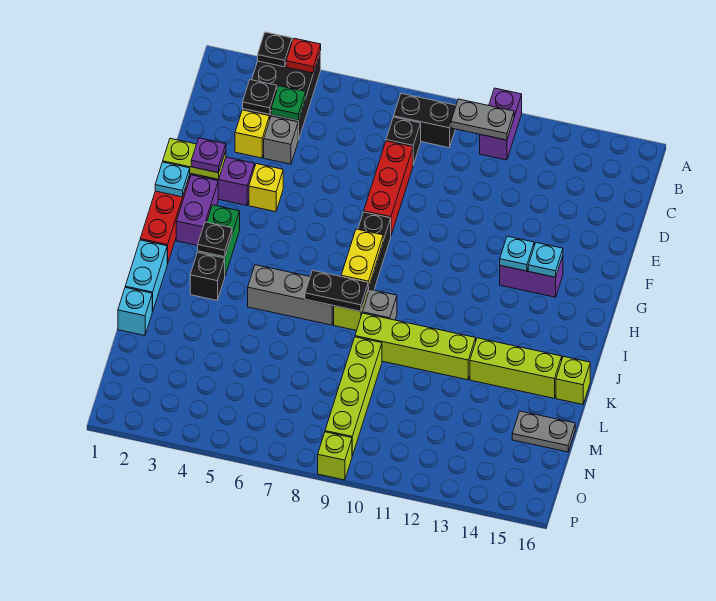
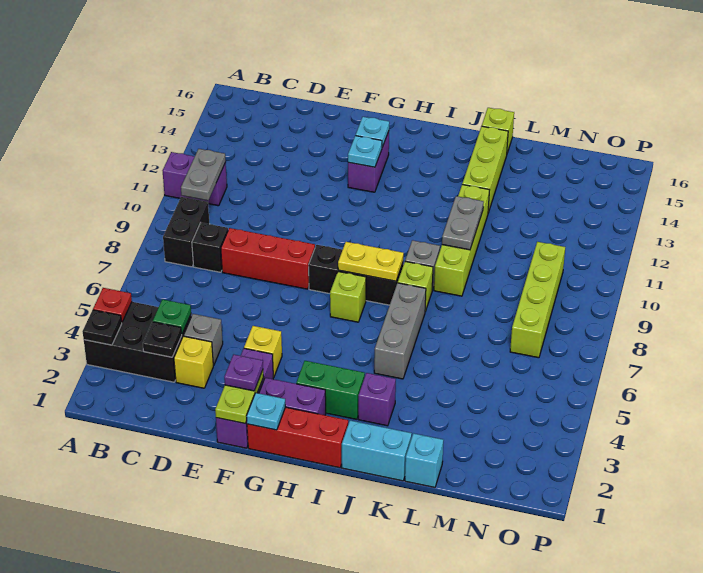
black 1x1 plate [198,222,232,257] -> none
black 1x1 brick [190,252,225,300] -> purple 1x1 brick [358,373,396,426]
black 1x2 plate [305,270,369,311] -> none
lime 1x4 brick [325,337,382,456] -> lime 1x4 brick turned to [510,242,565,358]
grey 1x2 plate [512,411,575,452] -> grey 1x2 plate moved to [442,196,483,250]
lime 1x1 brick [318,432,352,480] -> lime 1x1 brick moved to [330,272,366,322]

